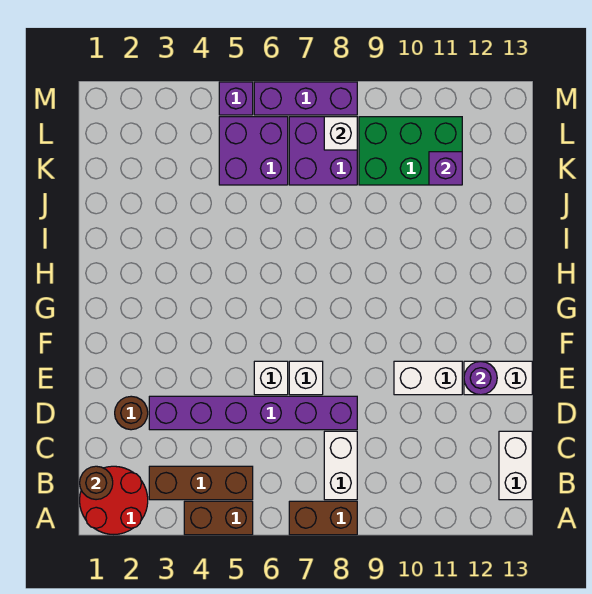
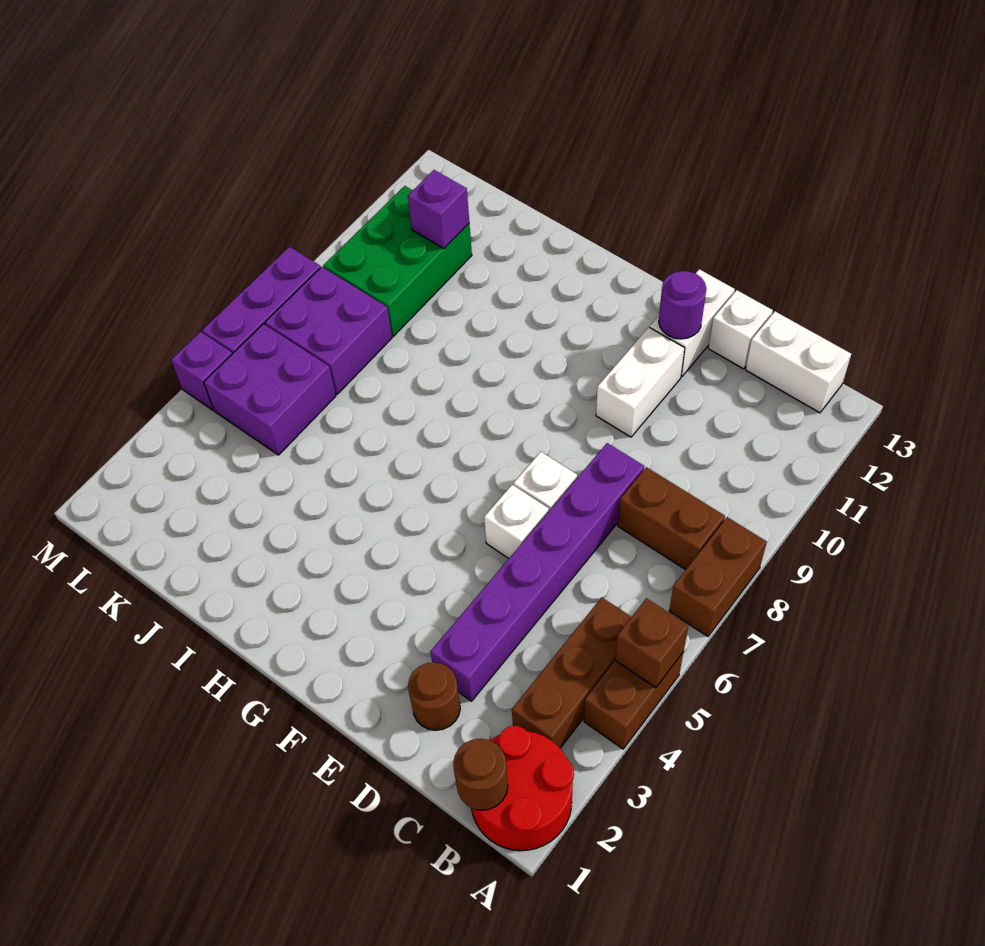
none -> brown 1x1 brick [615,598,688,688]
white 1x2 brick [324,431,357,500] -> brown 1x2 brick [618,467,725,570]
white 1x1 brick [324,117,357,150] -> white 1x1 brick moved to [708,290,773,369]

